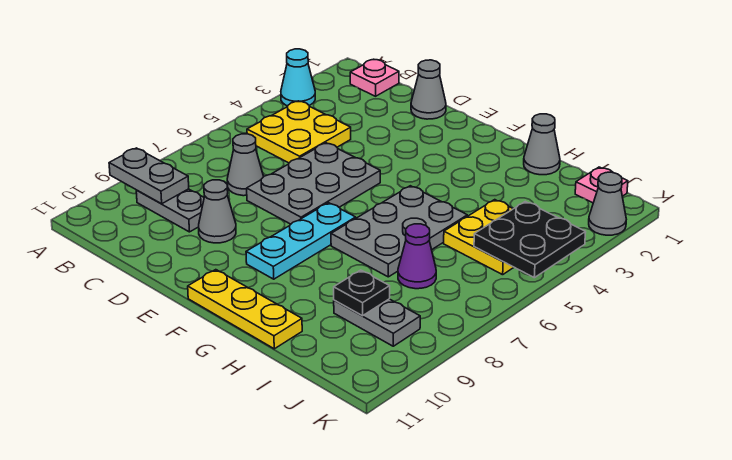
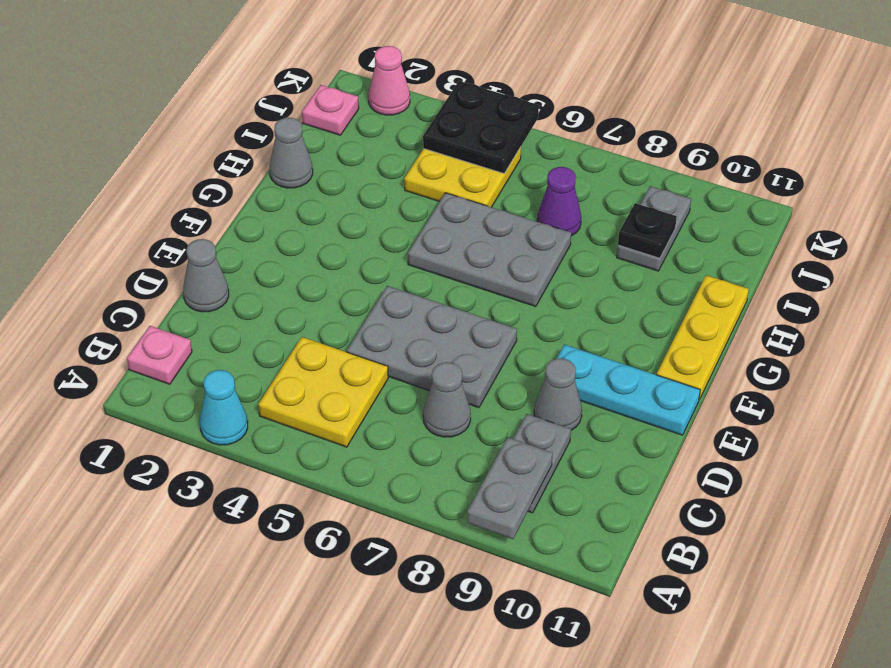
cyan 1x3 plate [246,203,356,279] -> cyan 1x3 plate moved to [557,344,700,435]
grey 1x1 cone [589,172,626,235] -> pink 1x1 cone [368,46,410,115]

